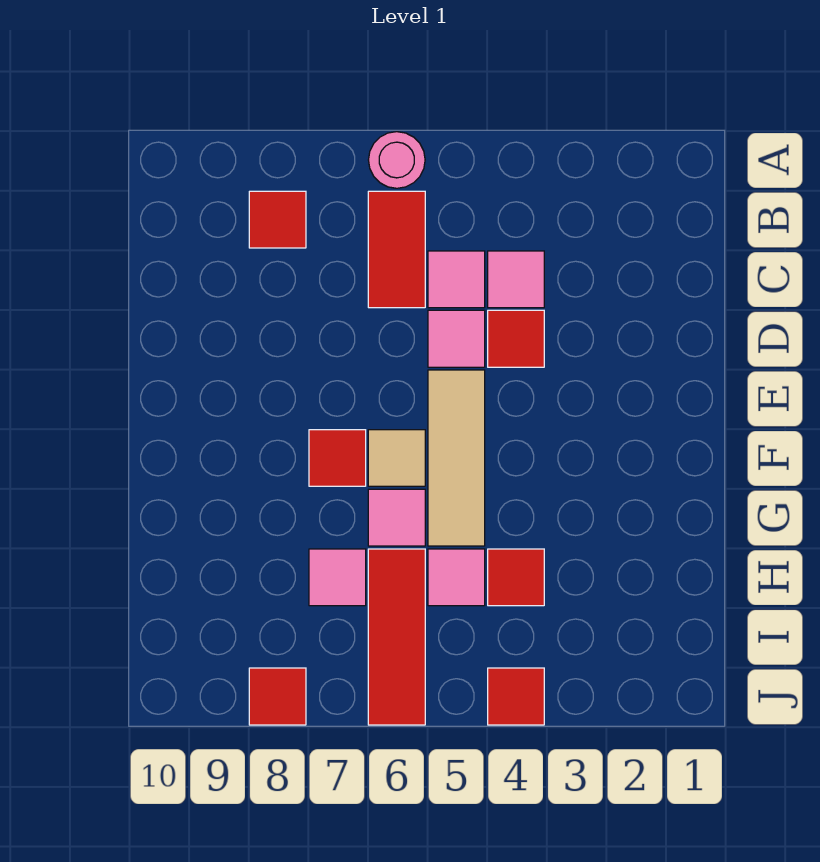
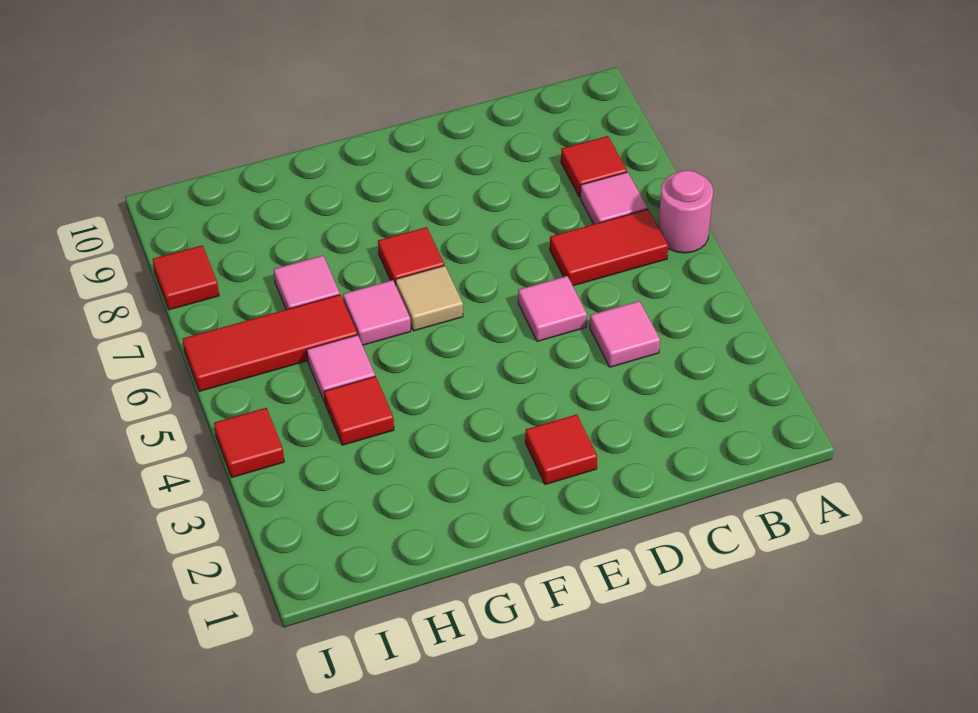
pink 1x1 tile [428,251,485,308] -> pink 1x1 tile moved to [580,172,647,224]
red 1x1 tile [488,310,544,367] -> red 1x1 tile moved to [525,414,597,485]
tan 1x3 tile [428,370,485,546] -> none

